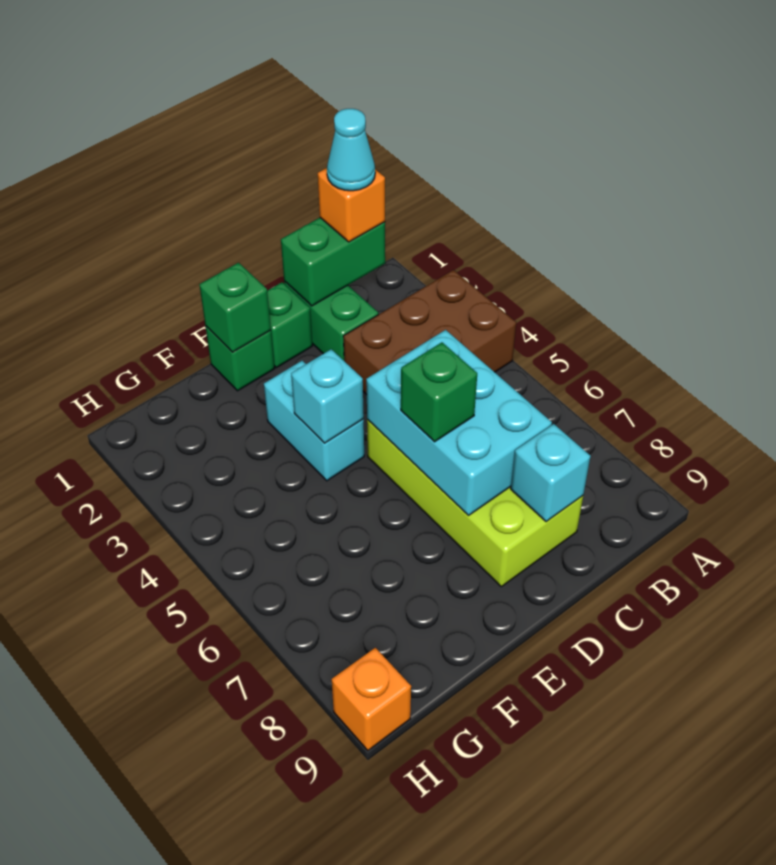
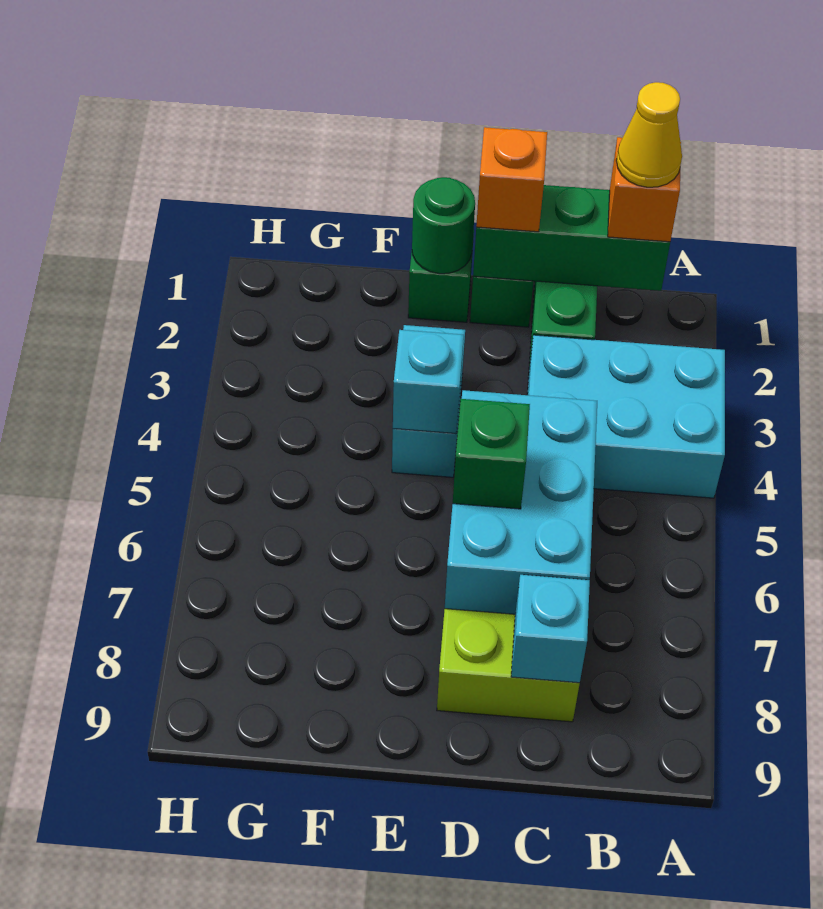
brown 2x3 brick [343,270,516,395] -> cyan 2x3 brick [527,335,725,498]
green 1x2 brick [281,218,385,306] -> green 1x3 brick [473,185,670,291]
cyan 1x1 cone [327,109,375,191] -> yellow 1x1 cone [616,82,682,187]
green 1x1 brick [199,263,271,352] -> green 1x1 round brick [412,177,475,274]
orange 1x1 brick [332,648,411,750] -> orange 1x1 brick moved to [476,127,547,232]

